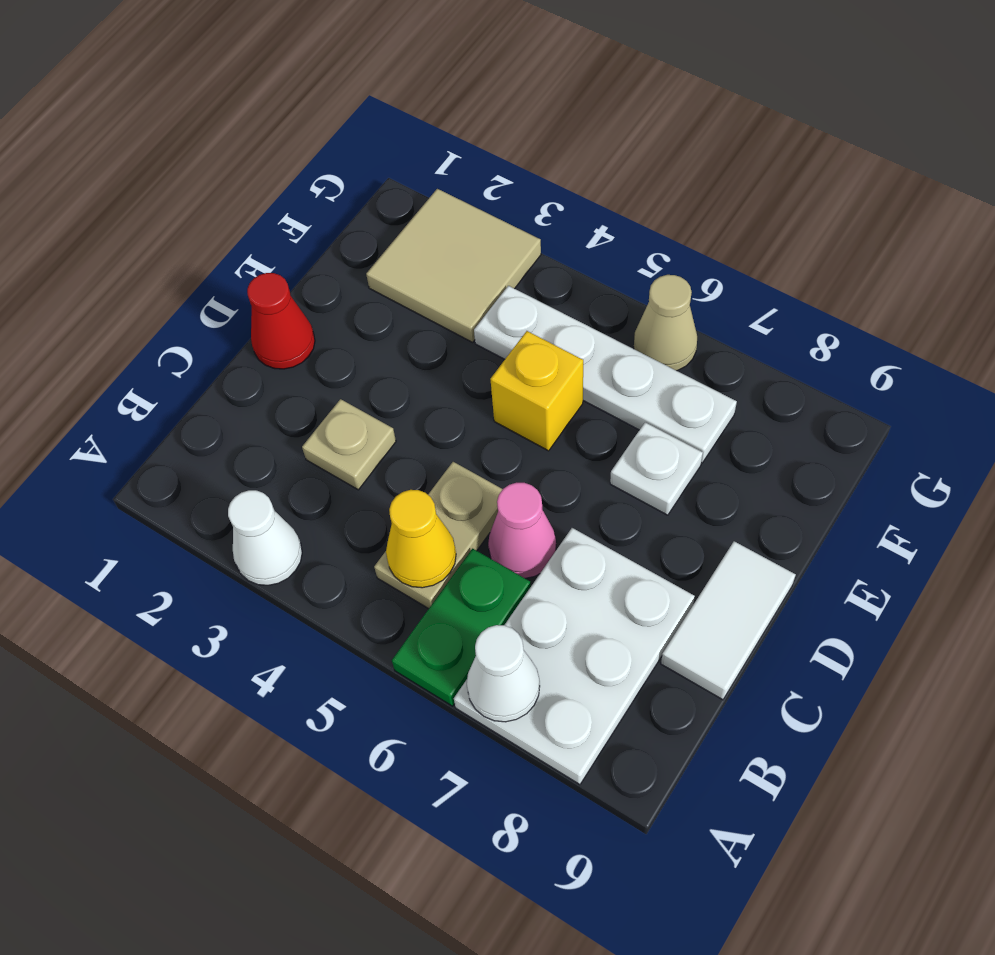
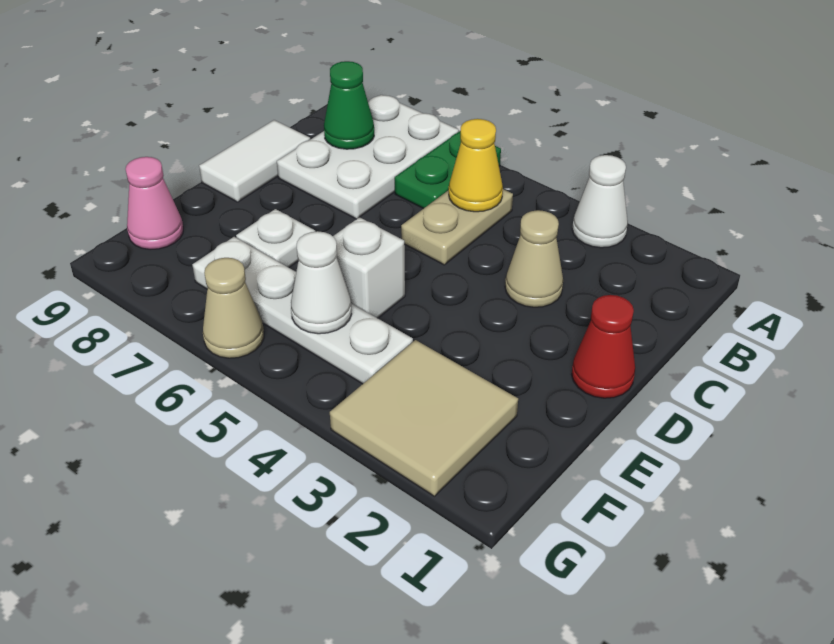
white 1x1 cone [467,625,540,722] -> white 1x1 cone moved to [291,231,352,334]
none -> green 1x1 cone [324,61,374,149]
tan 1x1 plate [302,399,396,490] -> tan 1x1 cone [505,210,563,307]
pink 1x1 cone [488,483,556,578] -> pink 1x1 cone moved to [126,157,183,250]
yellow 1x1 brick [490,331,583,451] -> white 1x1 brick [333,217,405,318]

